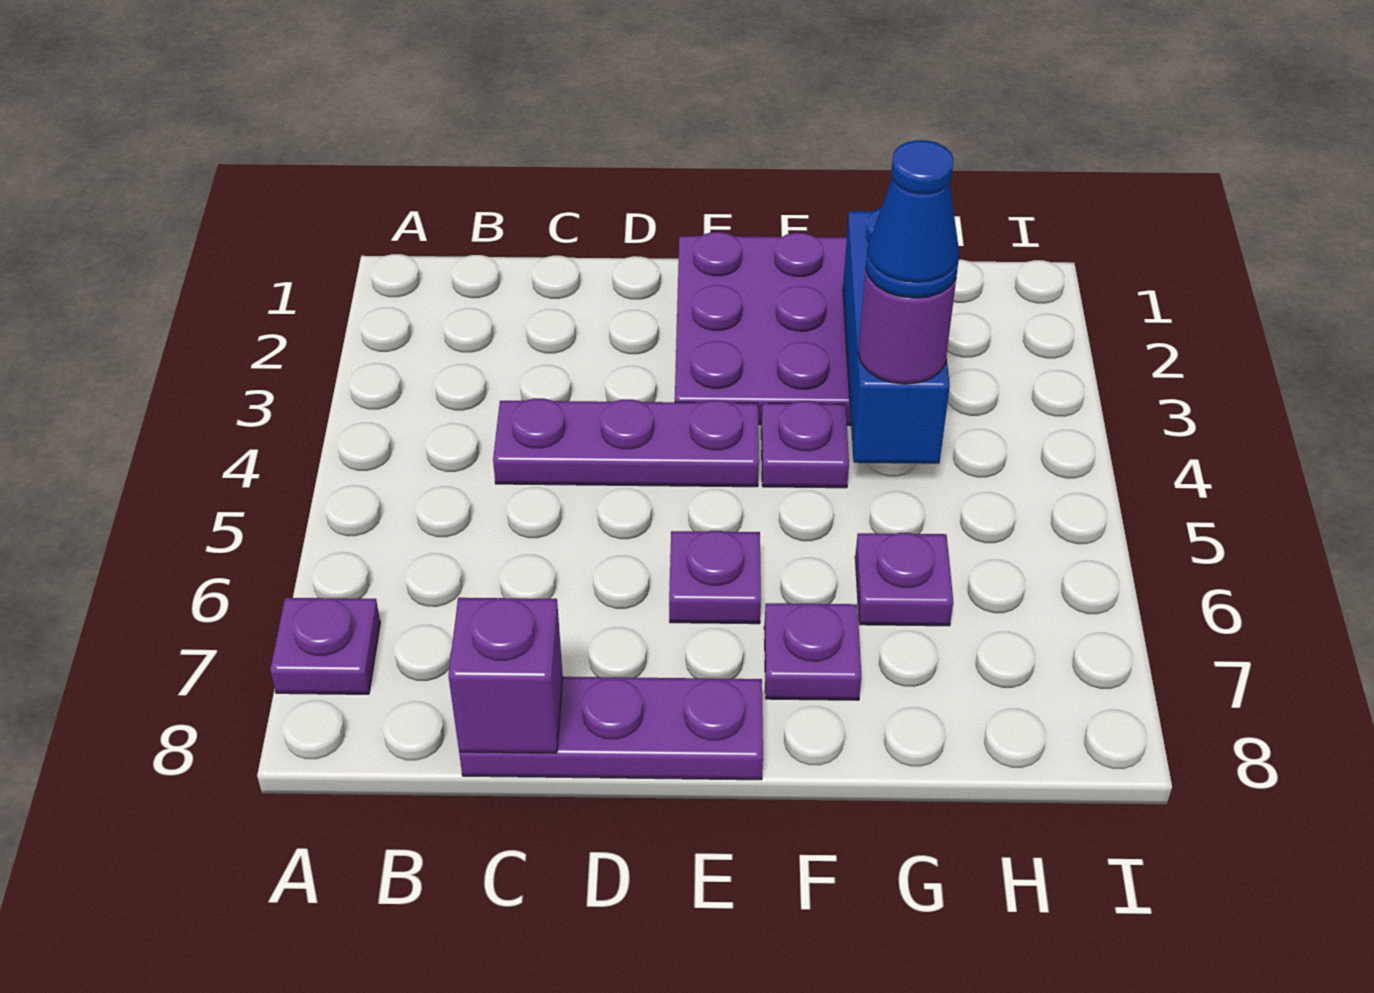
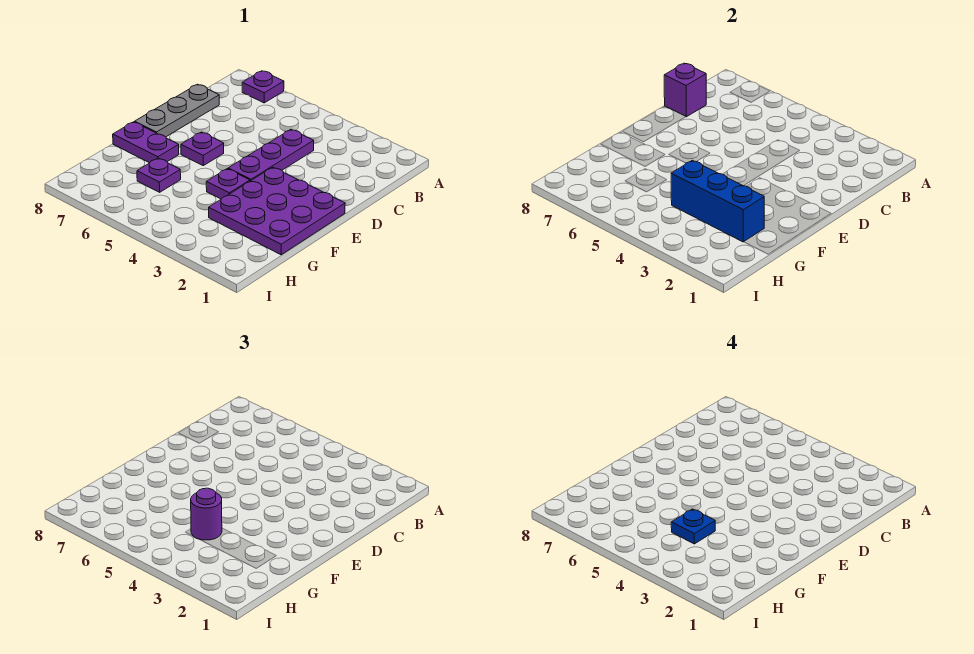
purple 1x3 plate [459,677,763,780] -> grey 1x3 plate [135,84,219,137]
purple 1x1 plate [764,603,861,700] -> purple 1x2 plate [113,122,179,163]
blue 1x1 cone [866,140,959,298] -> blue 1x1 plate [671,509,715,544]

